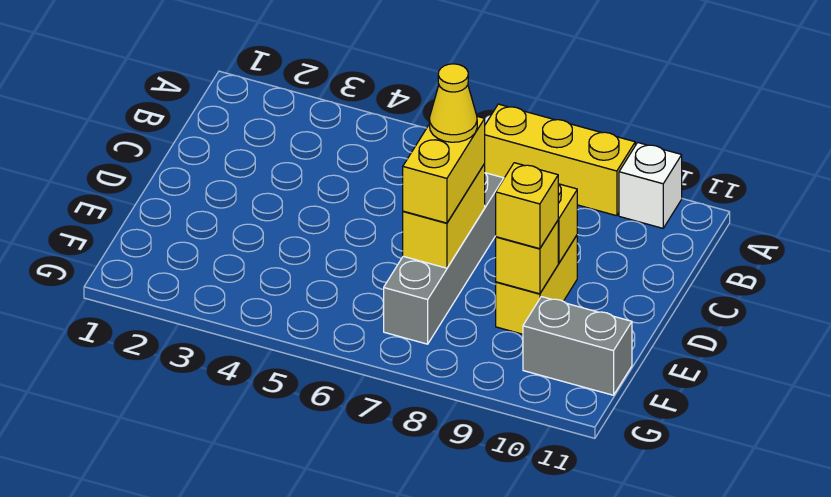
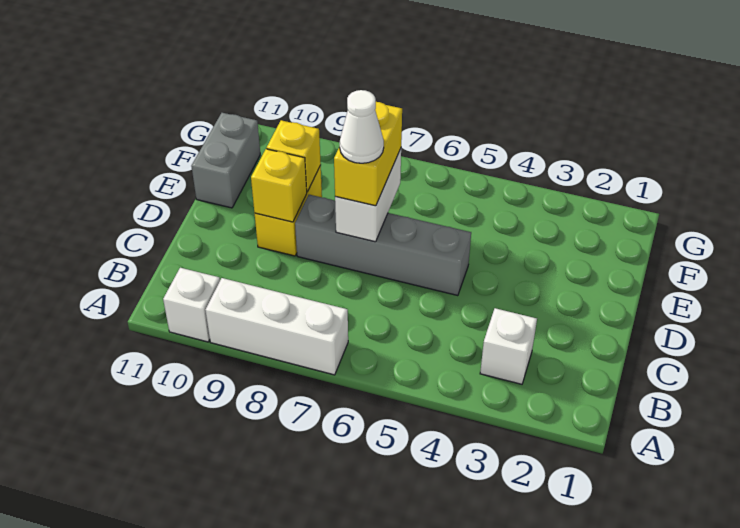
yellow 1x3 brick [484,104,635,216] -> white 1x3 brick [205,278,348,375]
none -> white 1x1 brick [480,308,537,384]
grey 1x4 brick [384,173,504,344] -> grey 1x4 brick turned to [295,195,471,296]
yellow 1x2 brick [403,164,485,268] -> white 1x2 brick [335,149,401,242]
yellow 1x1 cone [429,64,477,142] -> white 1x1 cone [340,90,384,163]
yellow 1x1 brick [496,163,558,249] -> none
grey 1x2 brick [523,297,632,395] -> grey 1x2 brick turned to [191,113,260,208]

